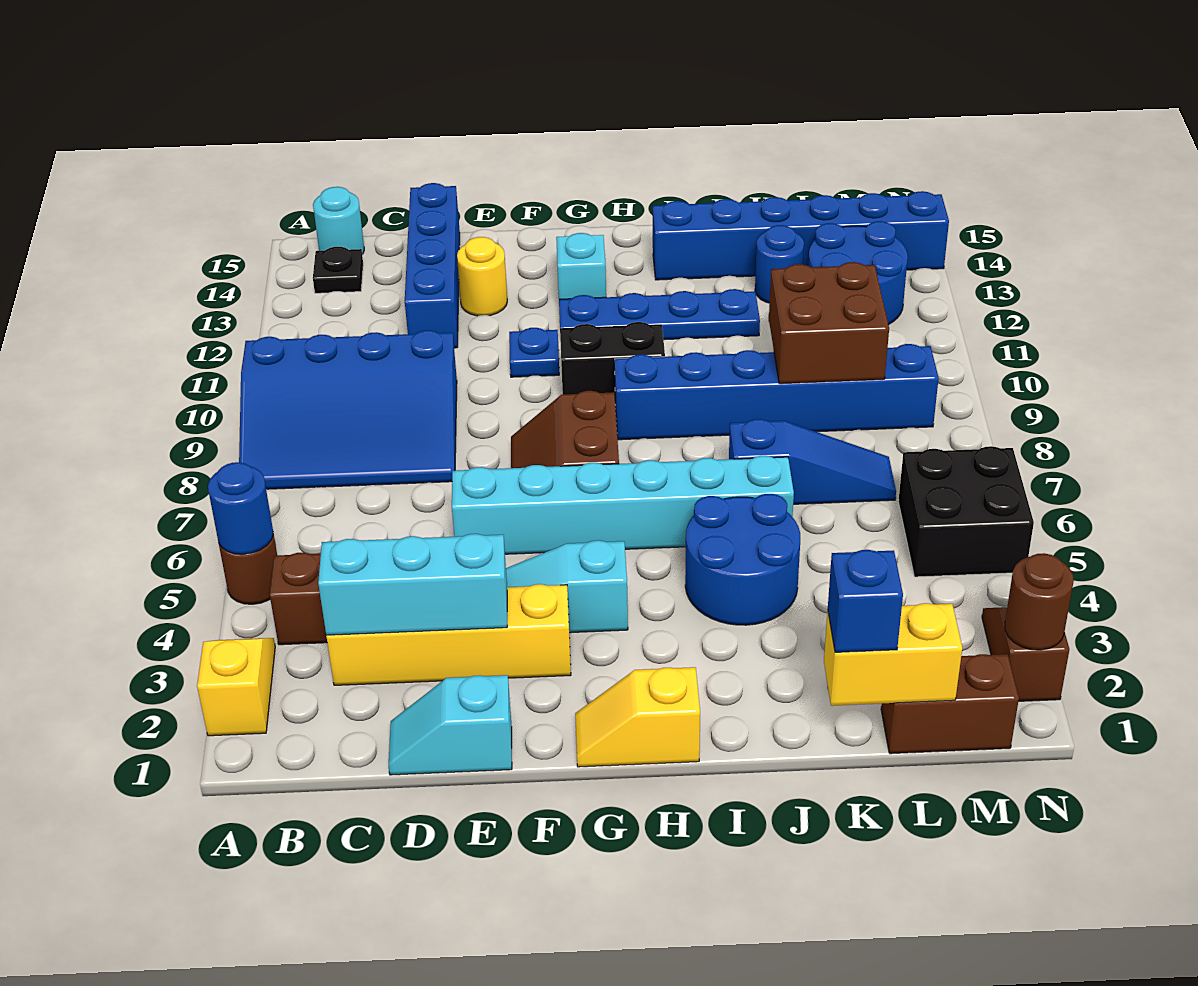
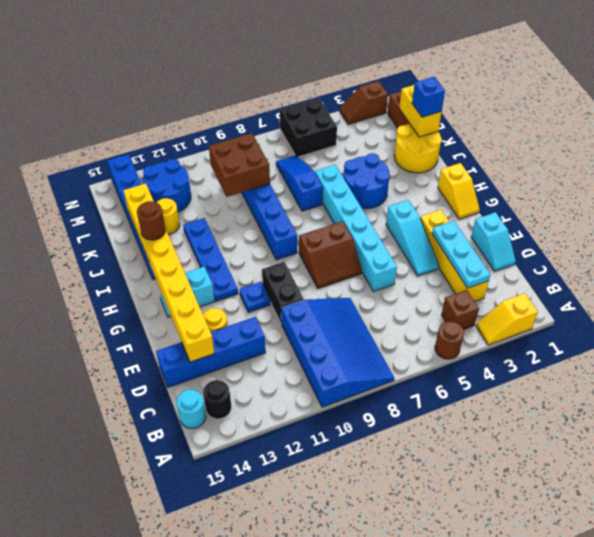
blue 1x1 round brick [208,462,274,554] -> none
black 1x1 plate [313,247,363,293] -> black 1x1 round brick [203,380,231,419]
cyan 1x3 brick [318,534,507,635] -> cyan 1x3 plate [432,221,490,288]
none -> yellow 1x8 brick [123,184,214,362]
black 1x2 brick [560,322,665,396] -> black 1x2 brick moved to [262,262,304,324]
none -> yellow 2x2 round brick [394,123,442,173]
blue 1x1 round brick [755,225,804,303] -> yellow 1x1 round brick [156,198,180,234]
brown 1x1 round brick [1005,553,1074,650] -> brown 1x1 round brick moved to [137,201,165,240]

